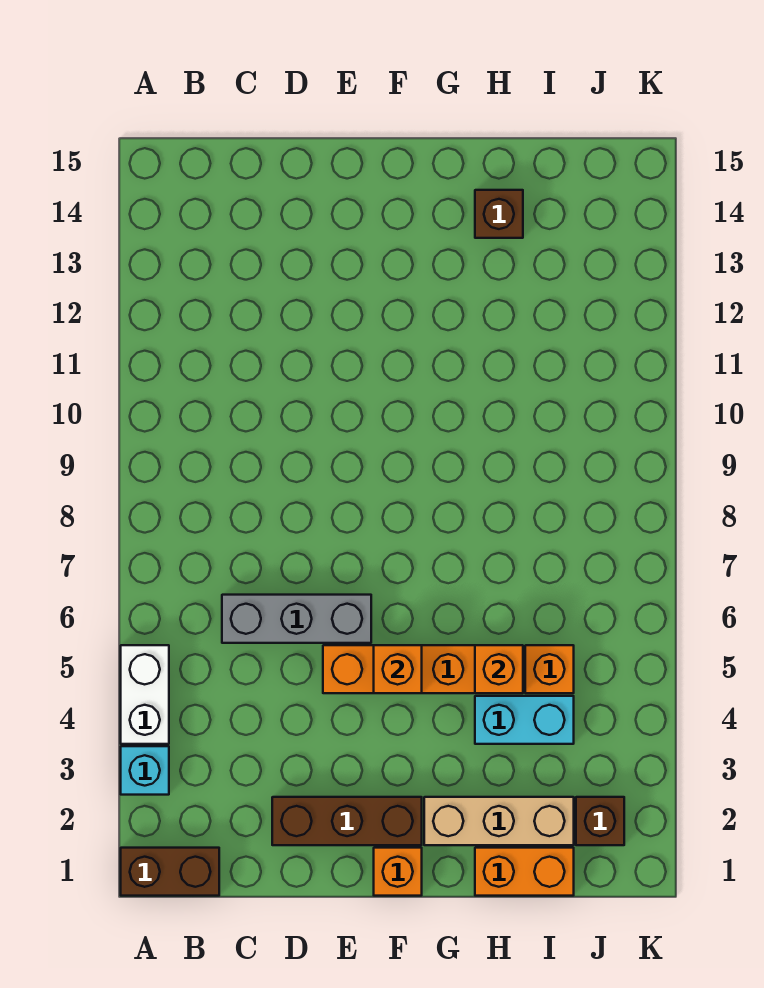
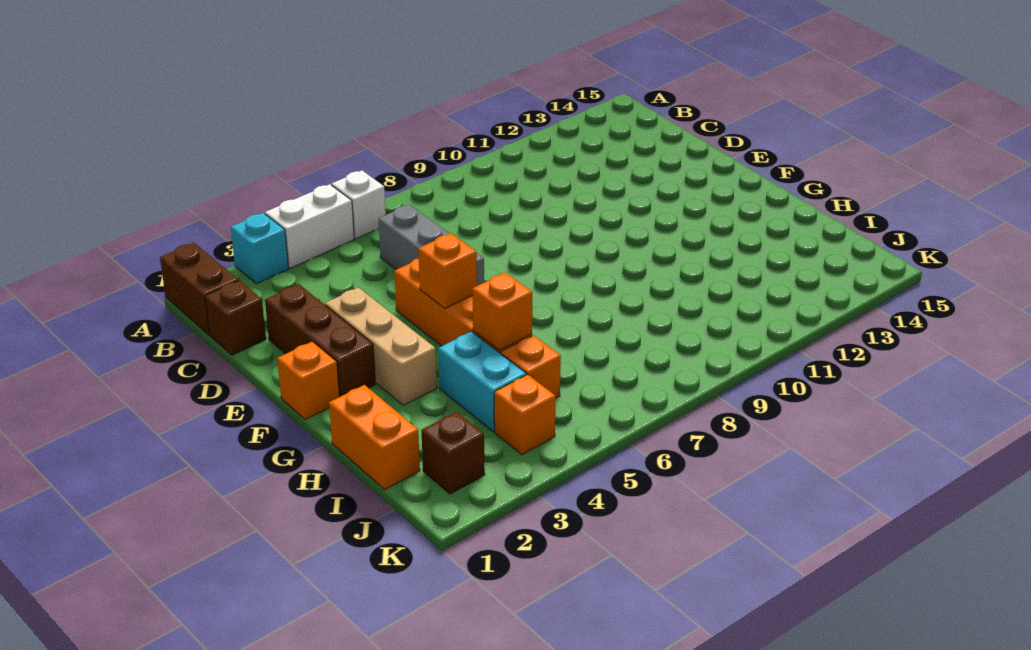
none -> white 1x1 brick [331,171,386,239]
tan 1x3 brick [424,797,574,845] -> tan 1x3 brick moved to [325,288,437,405]
brown 1x1 brick [475,190,523,238] -> brown 1x1 brick moved to [205,280,266,355]
none -> orange 1x1 brick [494,374,556,455]

